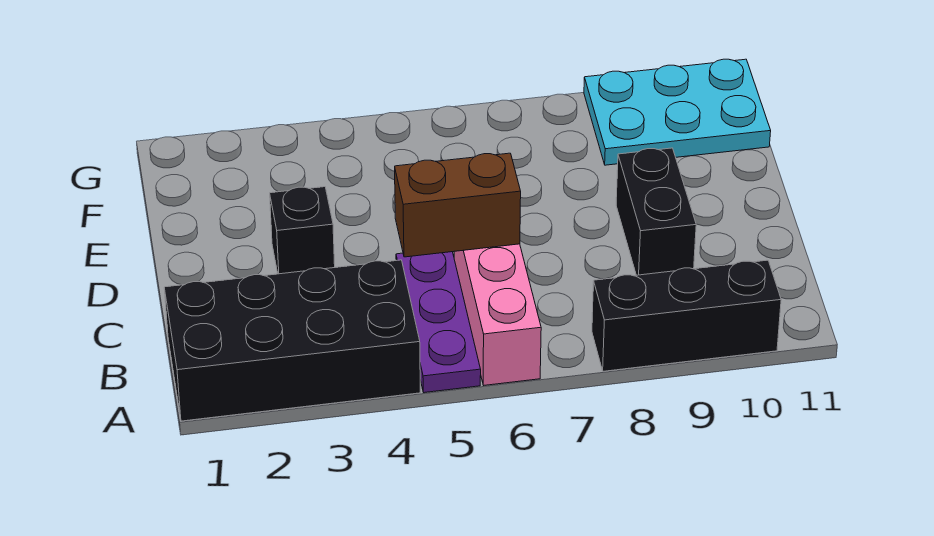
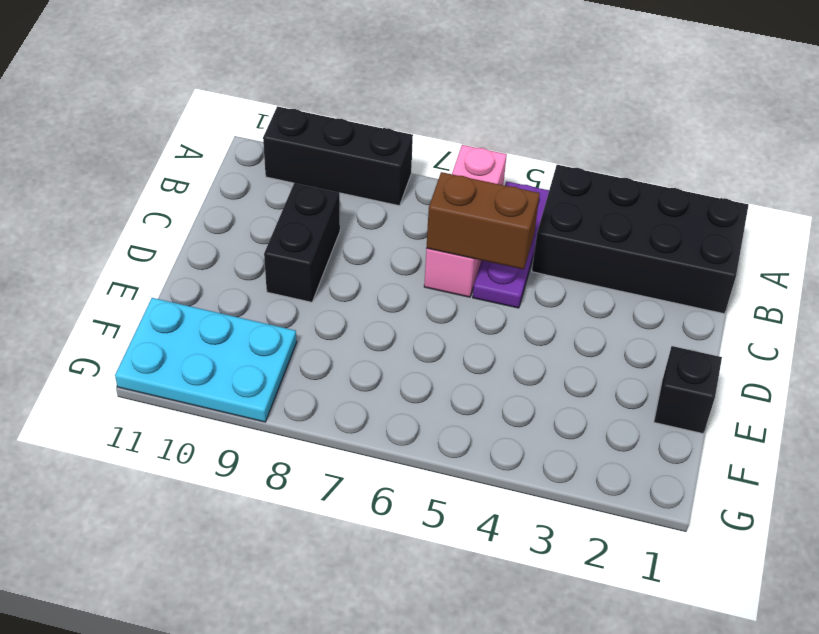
black 1x1 brick [270,187,335,274] -> black 1x1 brick moved to [654,346,722,434]

